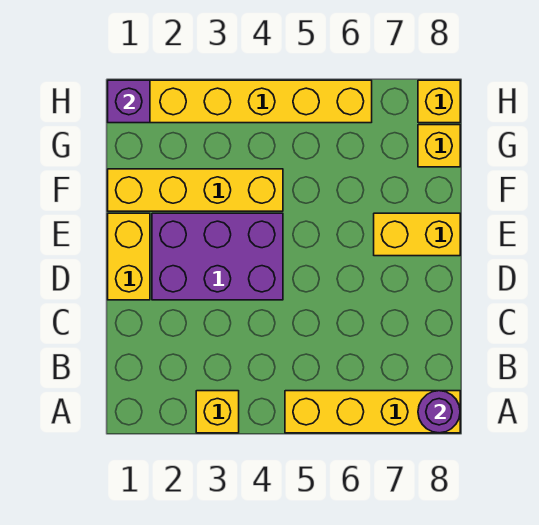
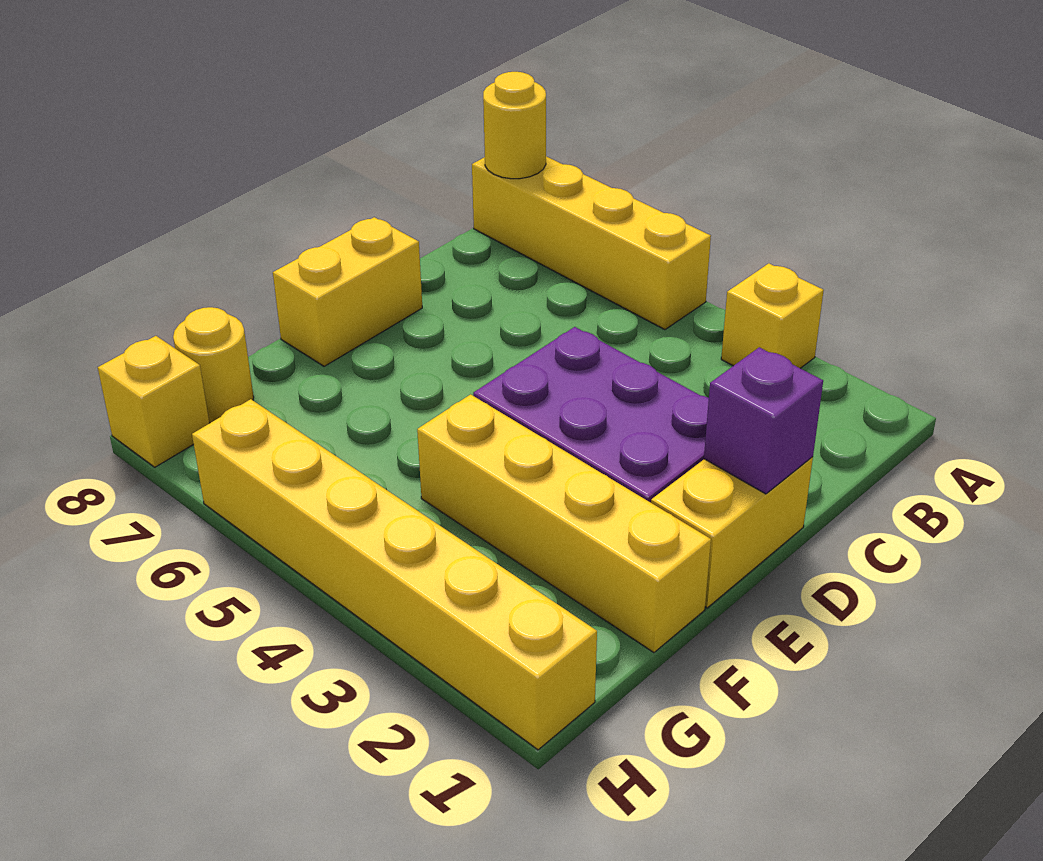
purple 1x1 round brick [418,391,460,433] -> yellow 1x1 round brick [483,72,546,179]
yellow 1x2 brick [374,213,460,256] -> yellow 1x2 brick turned to [273,217,422,366]
yellow 1x1 brick [418,125,460,167] -> yellow 1x1 round brick [173,307,254,423]
purple 1x1 brick [108,80,150,123] -> purple 1x1 brick moved to [704,347,823,494]

